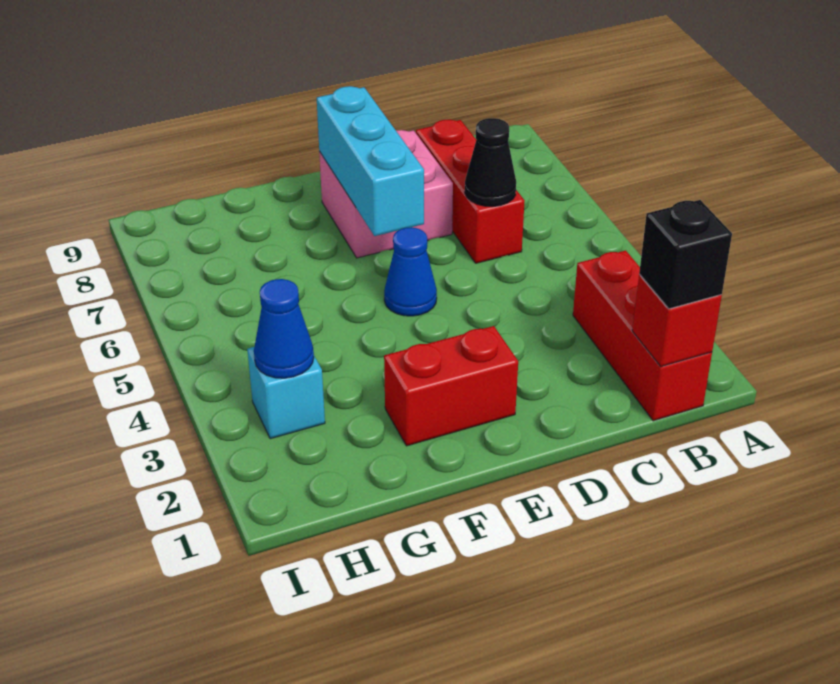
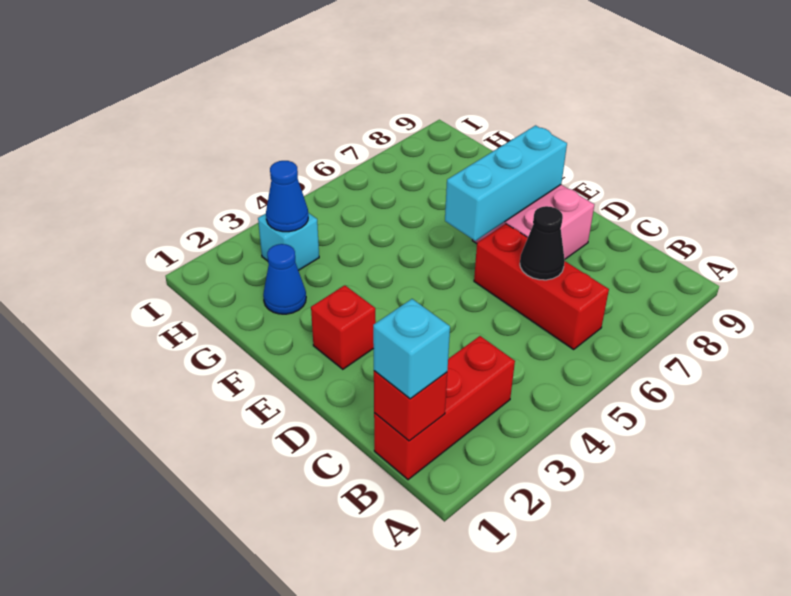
black 1x1 brick [639,200,732,309] -> cyan 1x1 brick [373,299,450,399]
red 1x3 brick [416,120,525,263] -> red 1x3 brick turned to [474,224,609,349]
red 1x2 brick [384,326,518,446] -> red 1x1 brick [311,285,376,369]
blue 1x1 cone [384,227,437,316] -> blue 1x1 cone moved to [263,244,306,314]

